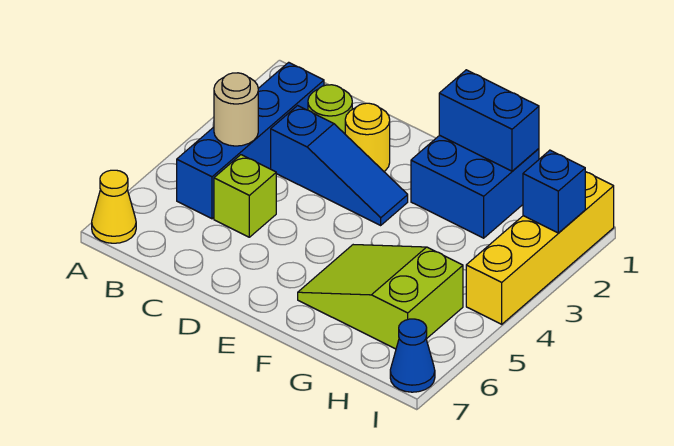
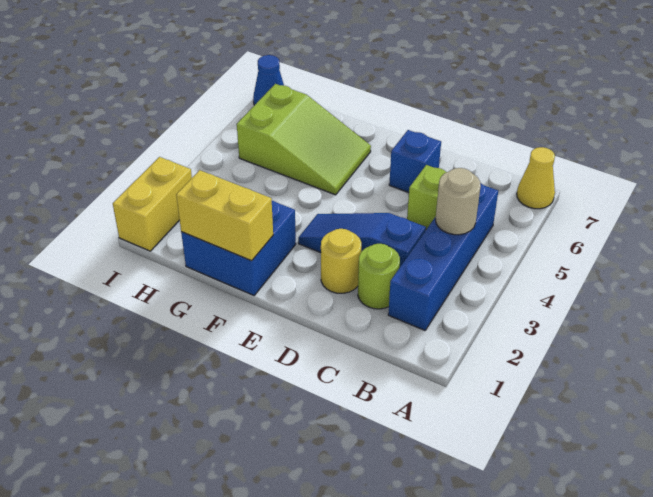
blue 1x2 brick [439,70,539,171] -> yellow 1x2 brick [176,170,273,261]
yellow 1x4 brick [466,172,614,324] -> yellow 1x2 brick [113,157,192,251]
blue 1x1 brick [523,150,585,233] -> blue 1x1 brick moved to [389,130,441,193]

